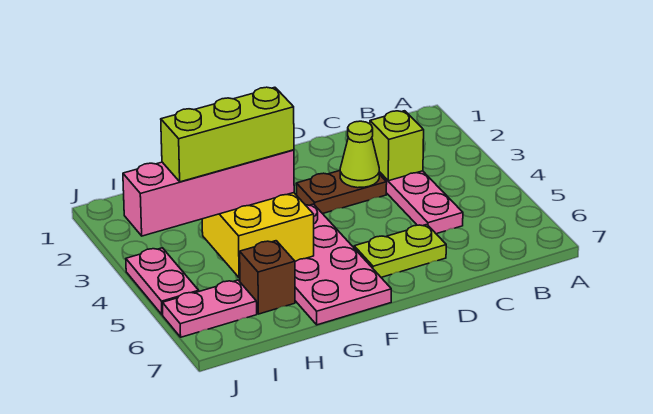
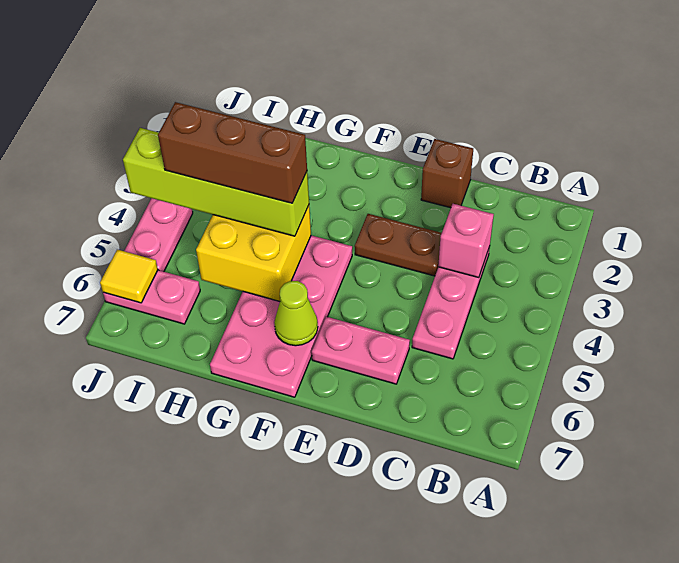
lime 1x1 brick [370,111,424,181] -> pink 1x1 brick [438,204,494,278]
lime 1x1 cone [340,121,379,188] -> lime 1x1 cone moved to [274,281,318,346]
lime 1x2 plate [354,225,446,277] -> pink 1x2 plate [312,317,410,384]
pink 1x4 brick [123,150,294,236] -> lime 1x4 brick [123,128,309,236]
lime 1x3 brick [161,87,294,182] -> brown 1x3 brick [158,102,307,203]
brown 1x1 brick [240,241,295,314] -> brown 1x1 brick moved to [421,139,473,208]
none -> yellow 1x1 tile [100,250,158,303]

